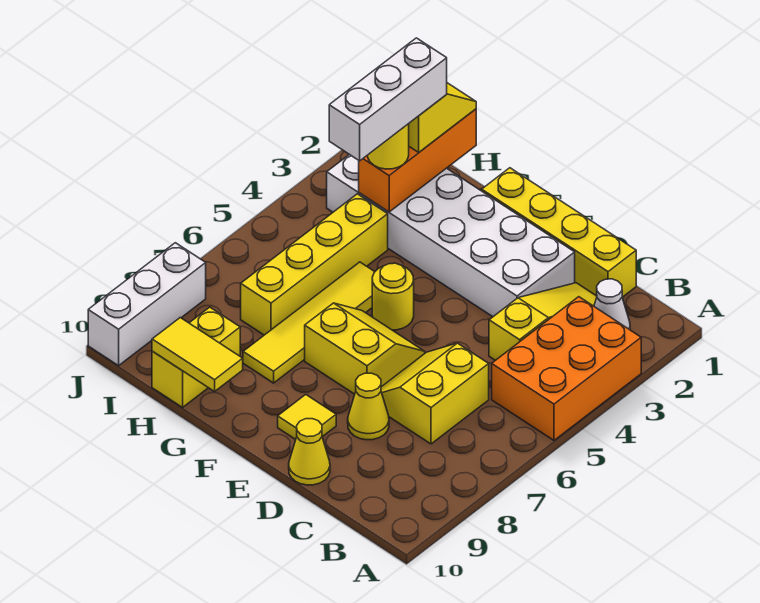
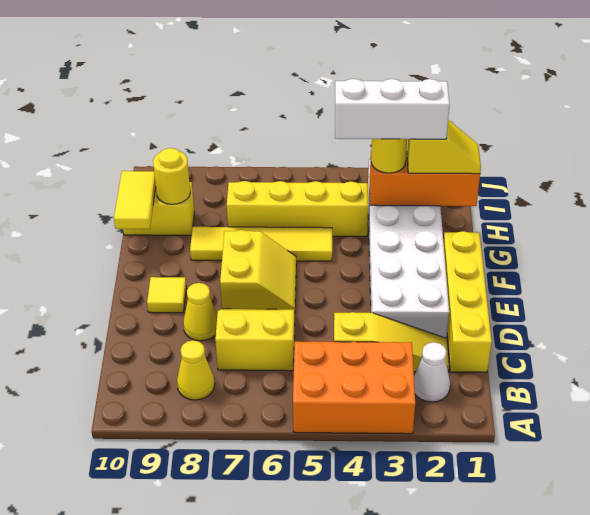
yellow 1x1 cone [289,419,330,485] -> yellow 1x1 cone moved to [177,340,215,400]
yellow 1x1 round brick [372,263,414,330] -> yellow 1x1 round brick moved to [153,148,190,204]
white 1x3 brick [88,243,206,366] -> none

